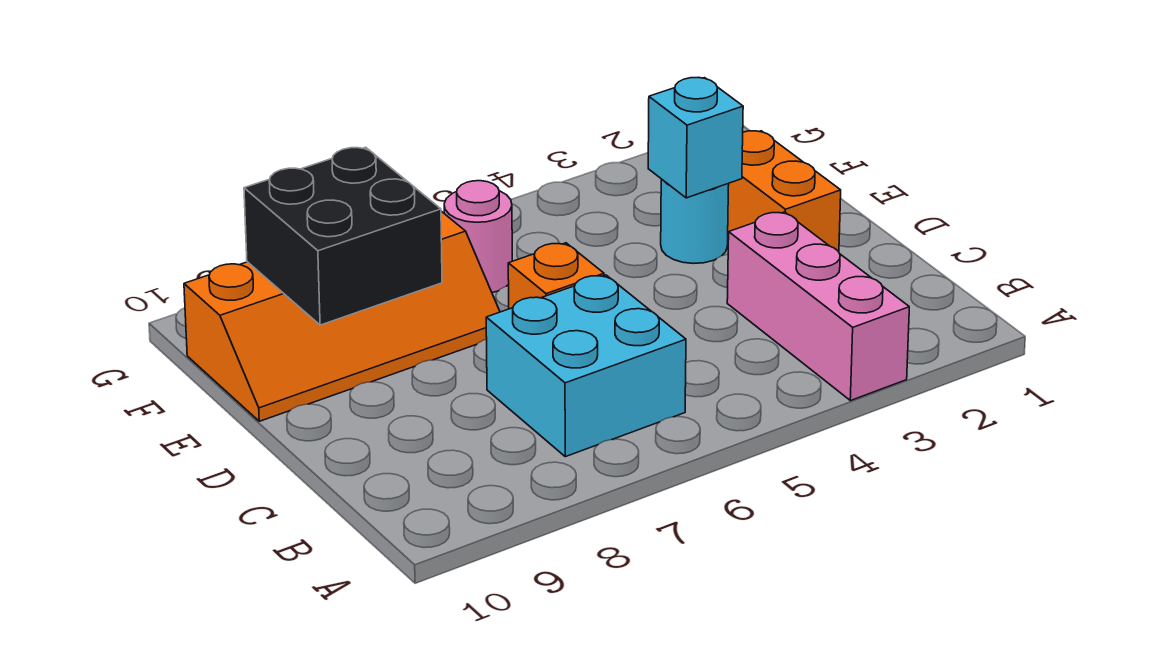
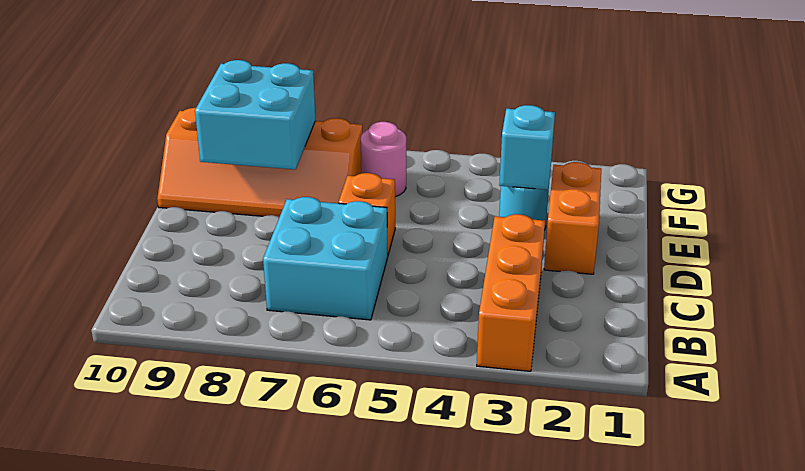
pink 1x3 brick [727,212,909,401] -> orange 1x3 brick [477,214,545,371]
black 2x2 brick [244,147,442,325] -> cyan 2x2 brick [195,60,315,169]

